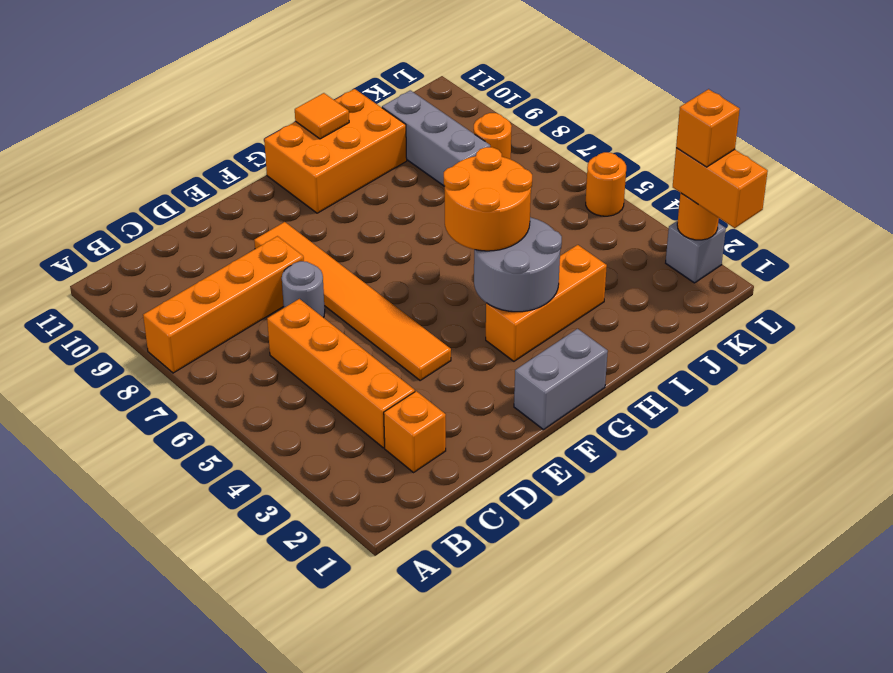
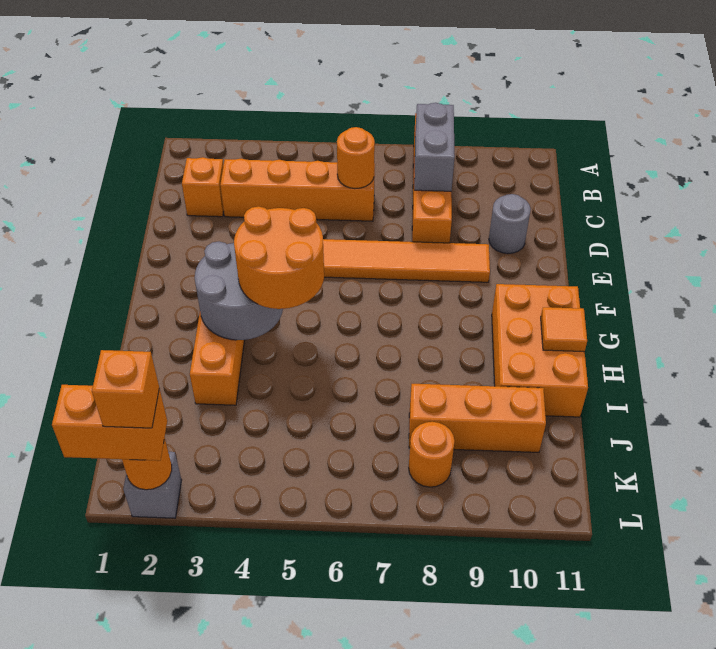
grey 1x1 round brick [282,261,325,318] -> grey 1x1 round brick moved to [489,194,531,253]
grey 1x2 brick [514,329,608,430] -> grey 1x2 brick moved to [414,103,455,191]
grey 1x3 brick [382,90,490,186] -> orange 1x3 brick [409,384,546,452]
orange 1x1 round brick [586,152,626,216] -> orange 1x1 round brick moved to [337,127,375,189]

